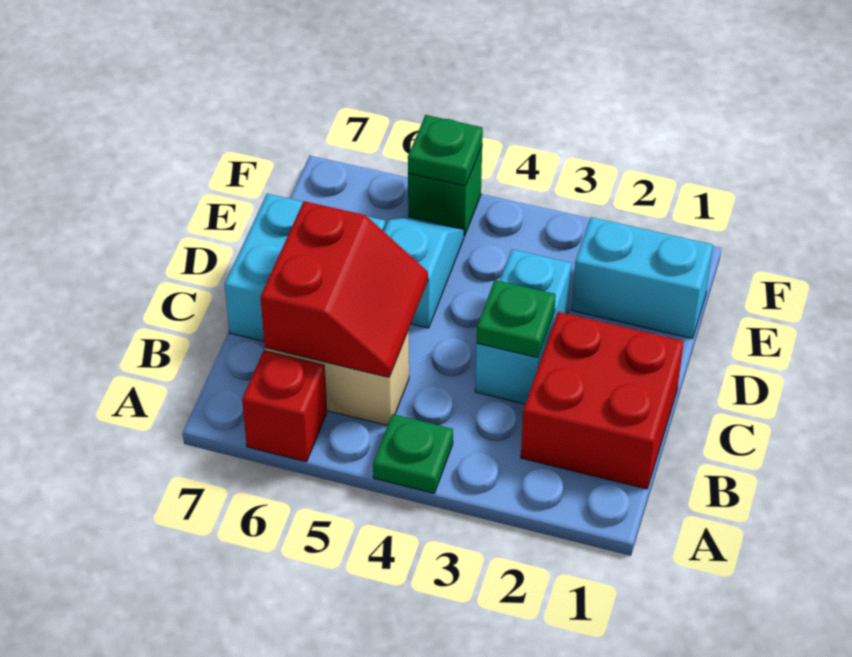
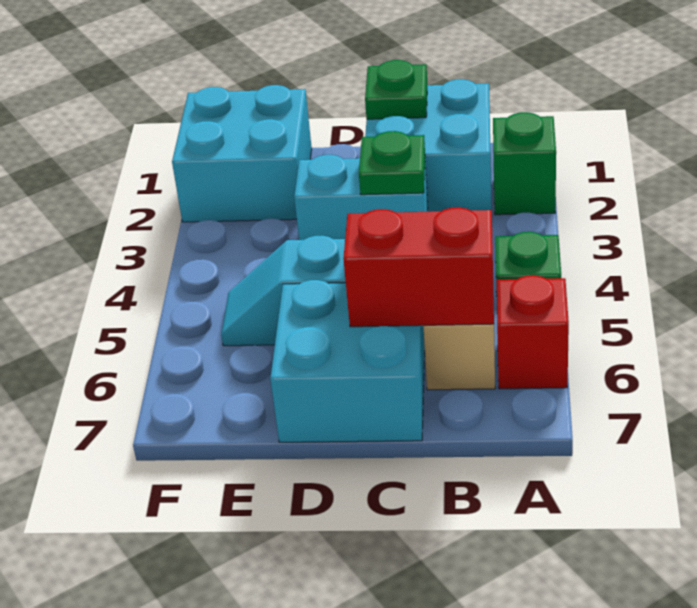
red 2x2 brick [521,312,684,489] -> cyan 2x2 brick [365,79,492,212]
cyan 1x2 brick [572,217,713,338] -> cyan 2x2 brick [172,85,312,222]
green 1x1 brick [408,146,482,236] -> green 1x1 brick moved to [493,112,556,215]
green 1x1 plate [408,115,483,186] -> green 1x1 plate moved to [365,60,427,119]

